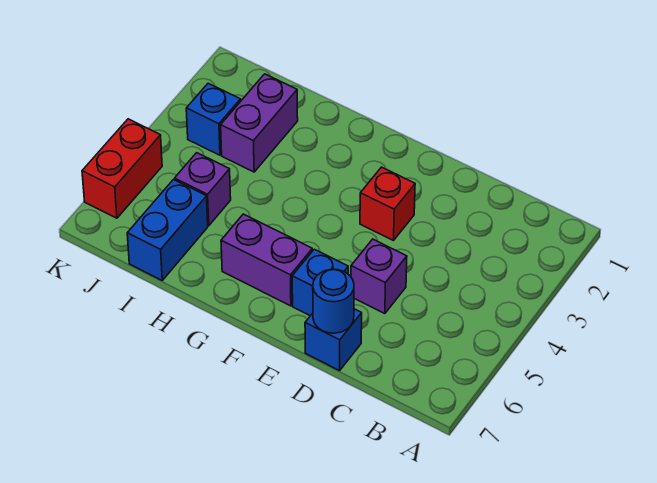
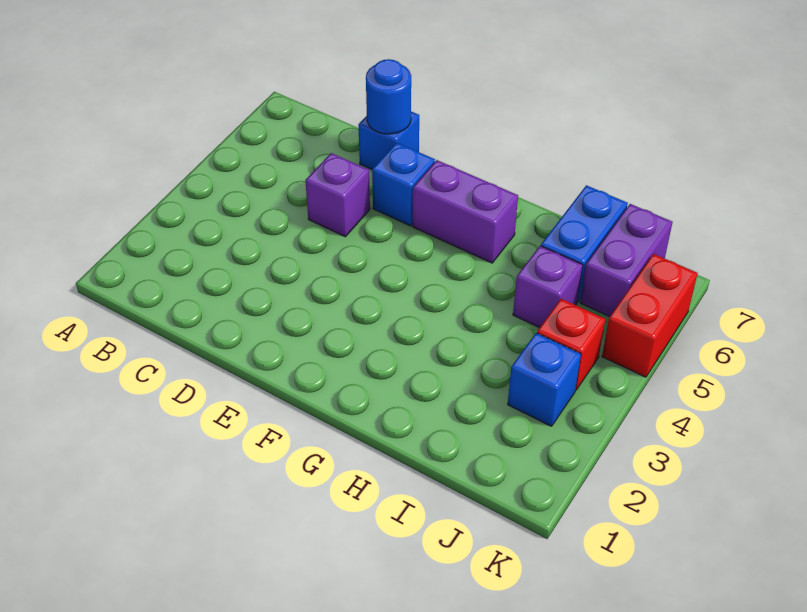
red 1x1 brick [360,167,415,241] -> red 1x1 brick moved to [537,299,605,390]
purple 1x2 brick [221,74,298,172] -> purple 1x2 brick moved to [580,204,673,317]

